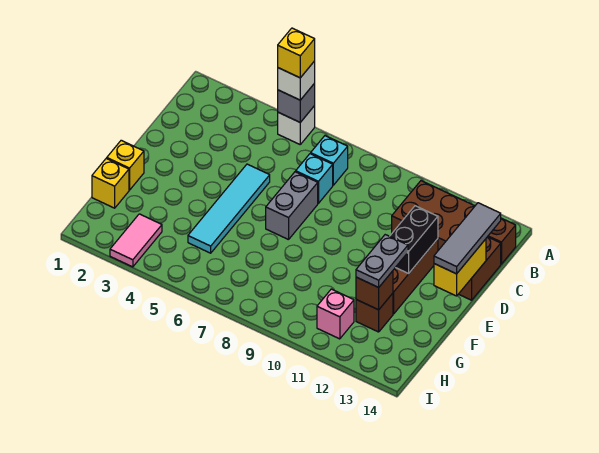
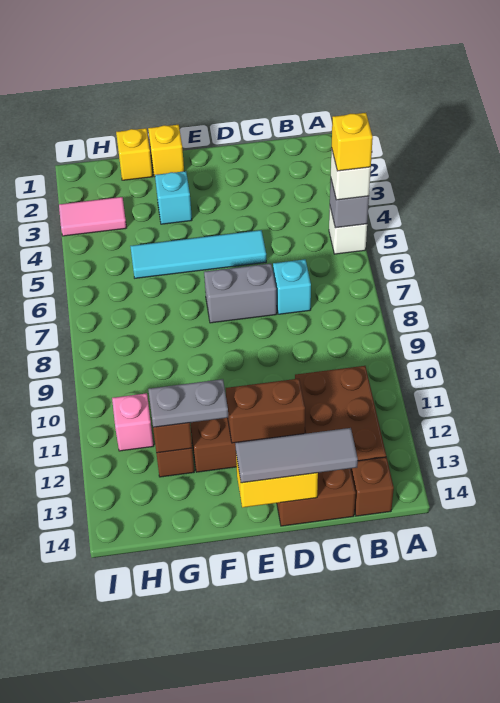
cyan 1x1 brick [311,136,348,185] -> cyan 1x1 brick moved to [155,171,192,224]
black 1x2 brick [390,206,438,274] -> brown 1x2 brick [226,379,305,443]

